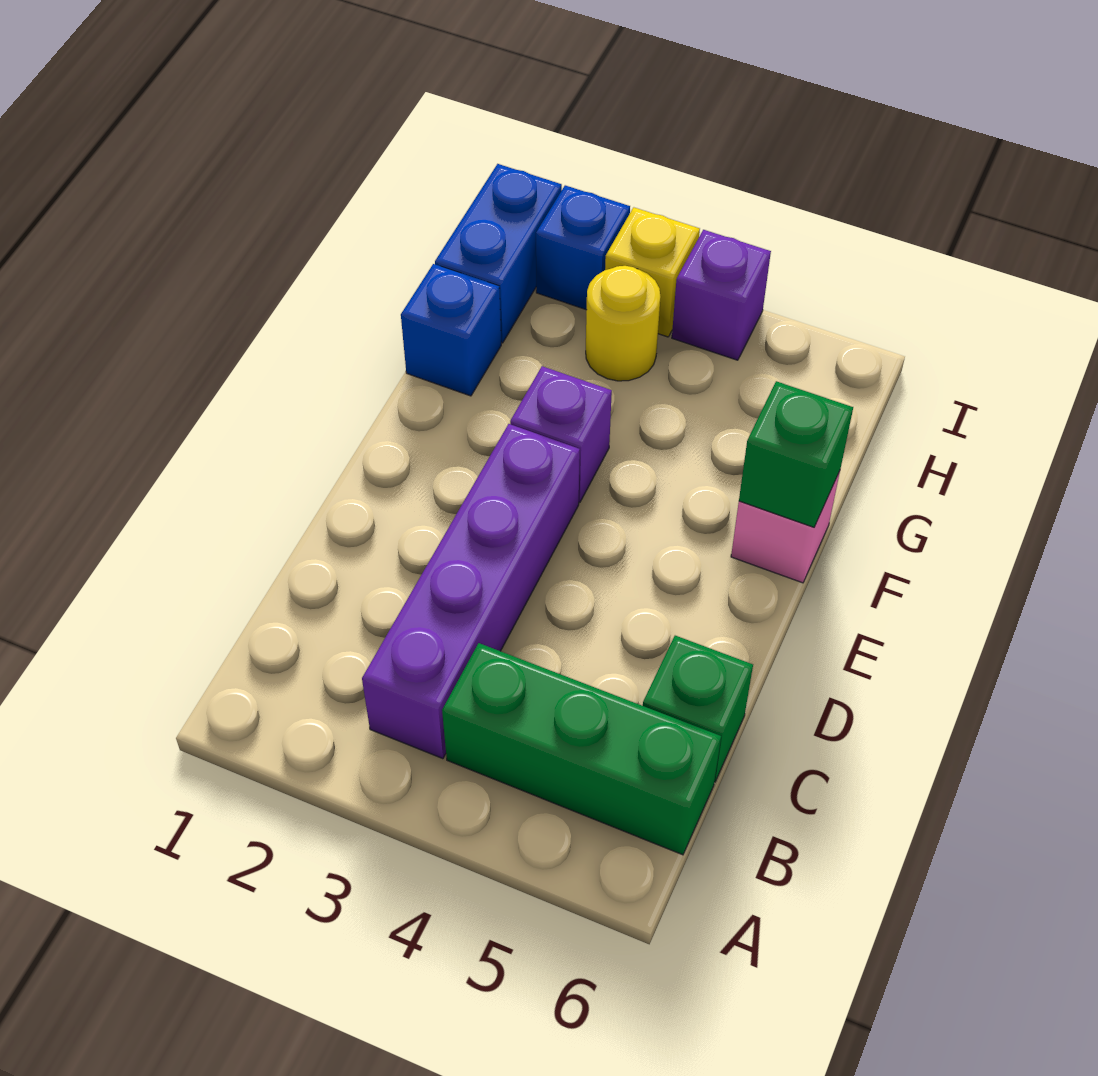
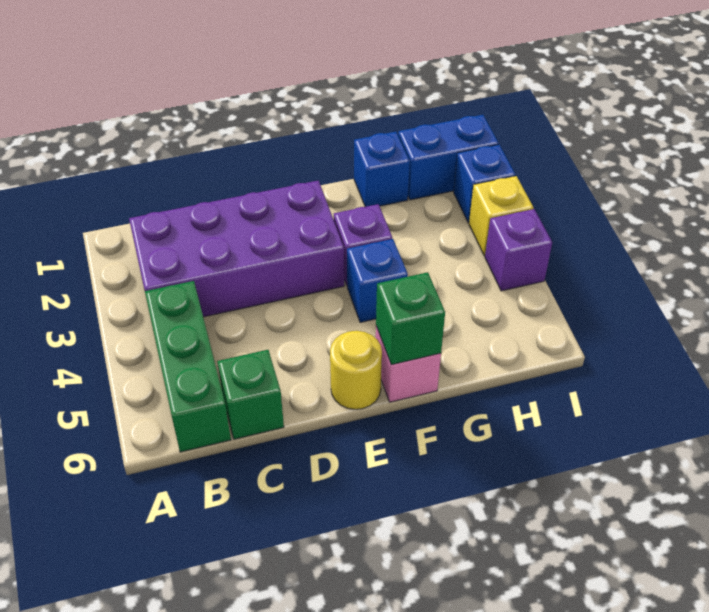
purple 1x4 brick [362,424,580,759] -> purple 2x4 brick [129,181,344,317]
none -> blue 1x1 brick [347,239,408,322]
yellow 1x1 round brick [586,266,660,381] -> yellow 1x1 round brick moved to [330,331,382,409]

